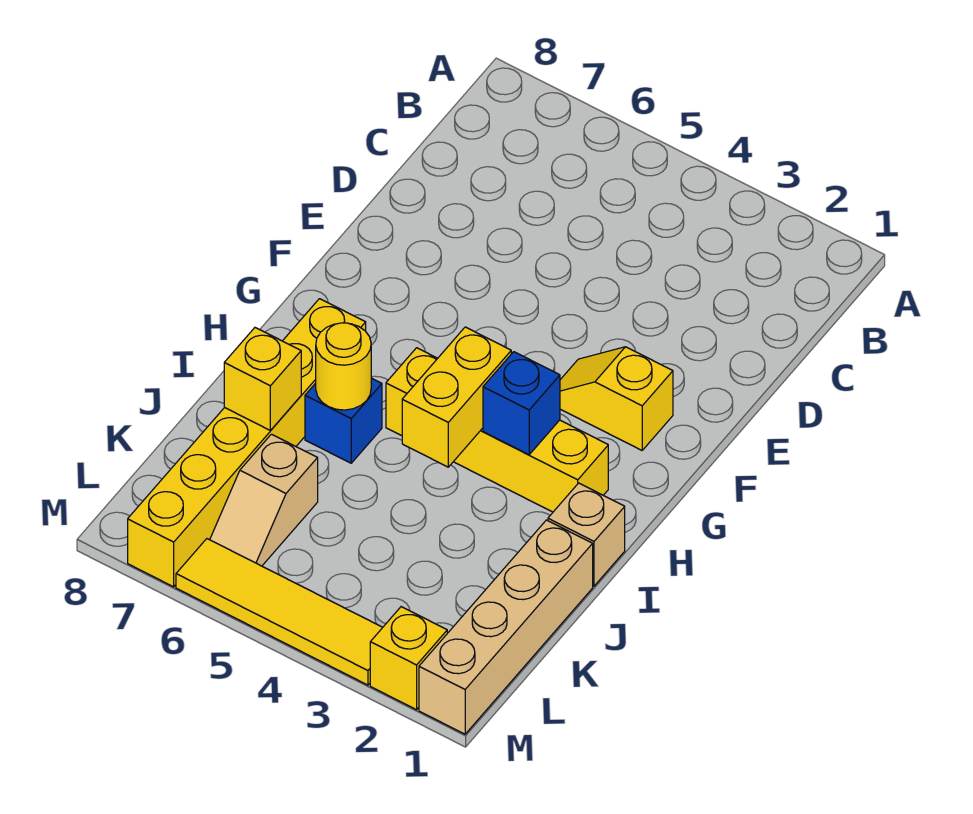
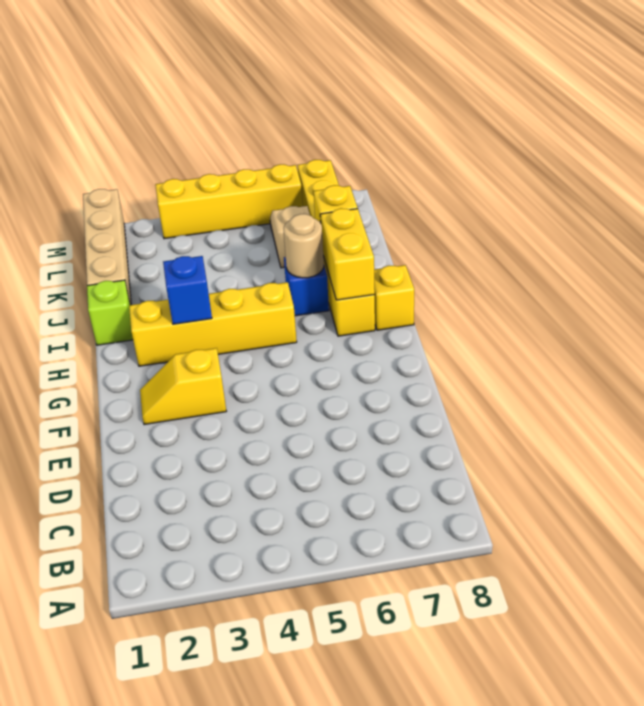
yellow 1x2 slope [560,347,673,450] -> yellow 1x2 slope turned to [140,348,226,425]
yellow 1x2 brick [402,327,511,467] -> yellow 1x2 brick moved to [320,208,375,300]
tan 1x1 brick [548,483,625,586] -> lime 1x1 brick [87,280,133,345]
yellow 1x1 round brick [316,323,371,410] -> tan 1x1 round brick [284,214,324,278]
yellow 1x1 brick [370,607,447,710] -> yellow 1x1 brick moved to [374,265,414,330]
yellow 1x4 tile [176,539,383,685] -> yellow 1x4 brick [155,164,303,239]

